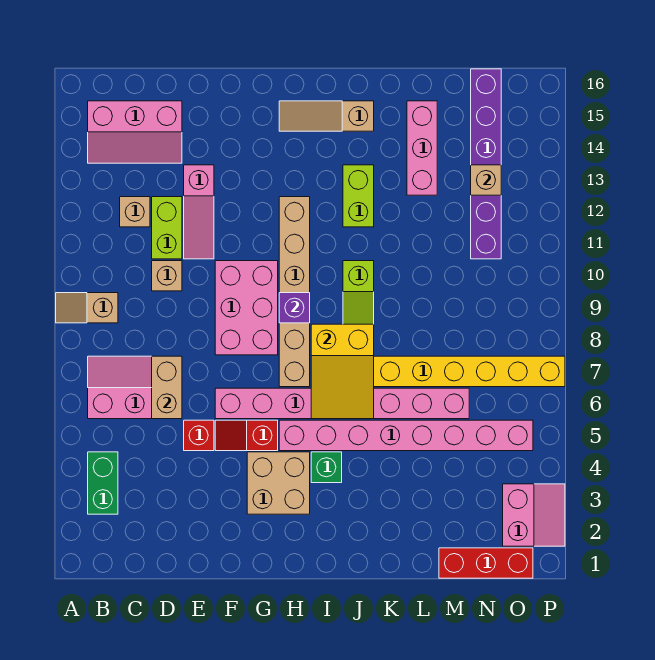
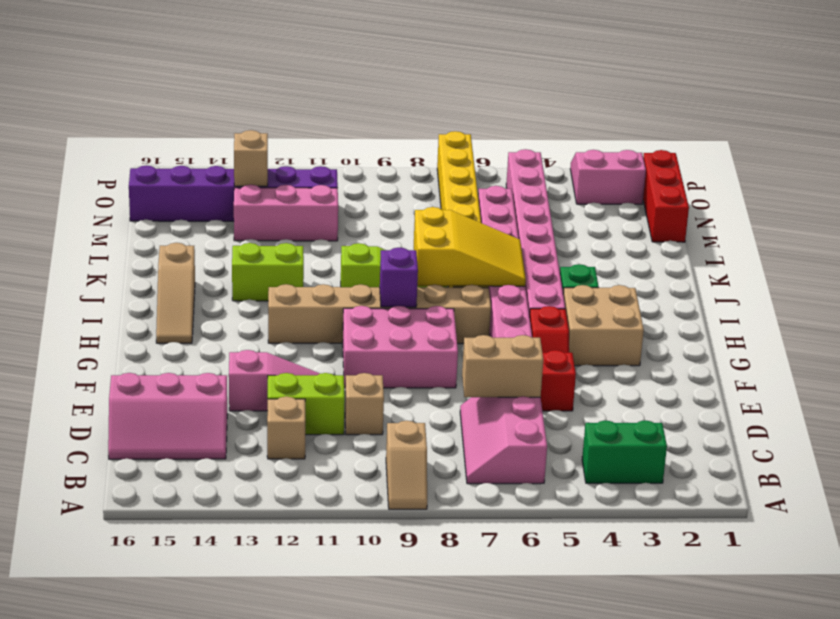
pink 2x3 slope [88,101,182,163] -> pink 2x3 slope turned to [108,373,227,459]
pink 1x3 brick [407,101,437,195] -> pink 1x3 brick moved to [234,185,338,241]

